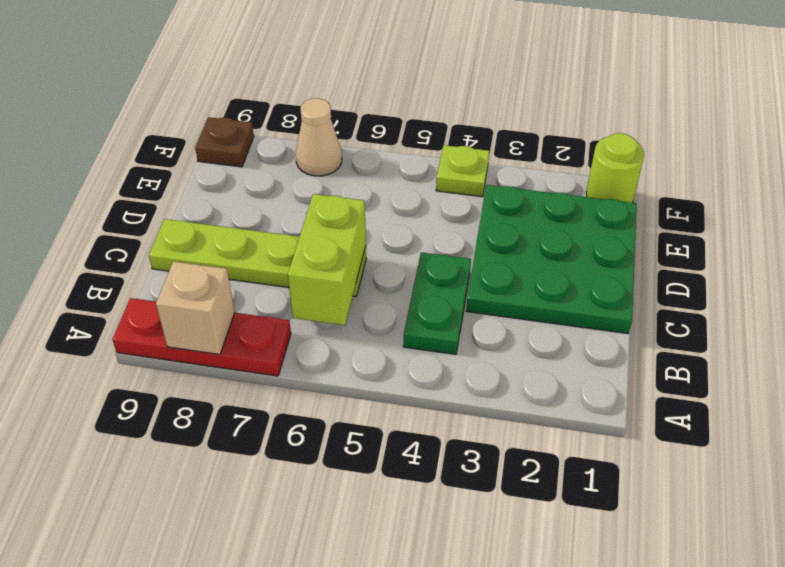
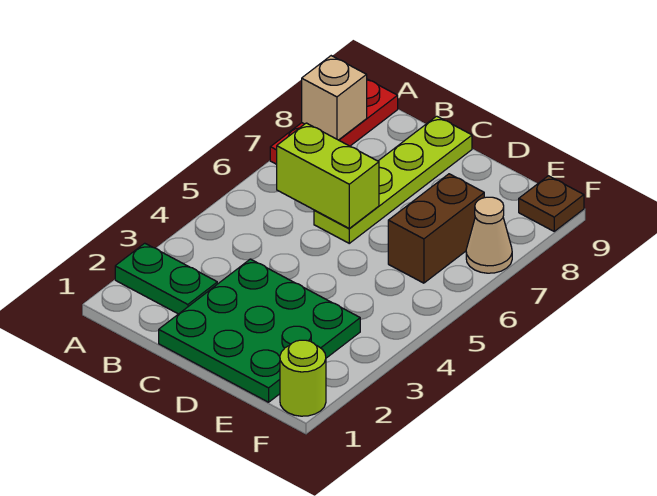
green 1x2 plate [403,252,471,354] -> green 1x2 plate moved to [115,243,217,314]
none -> brown 1x2 brick [388,174,484,283]
lime 1x1 plate [436,145,489,197] -> none

